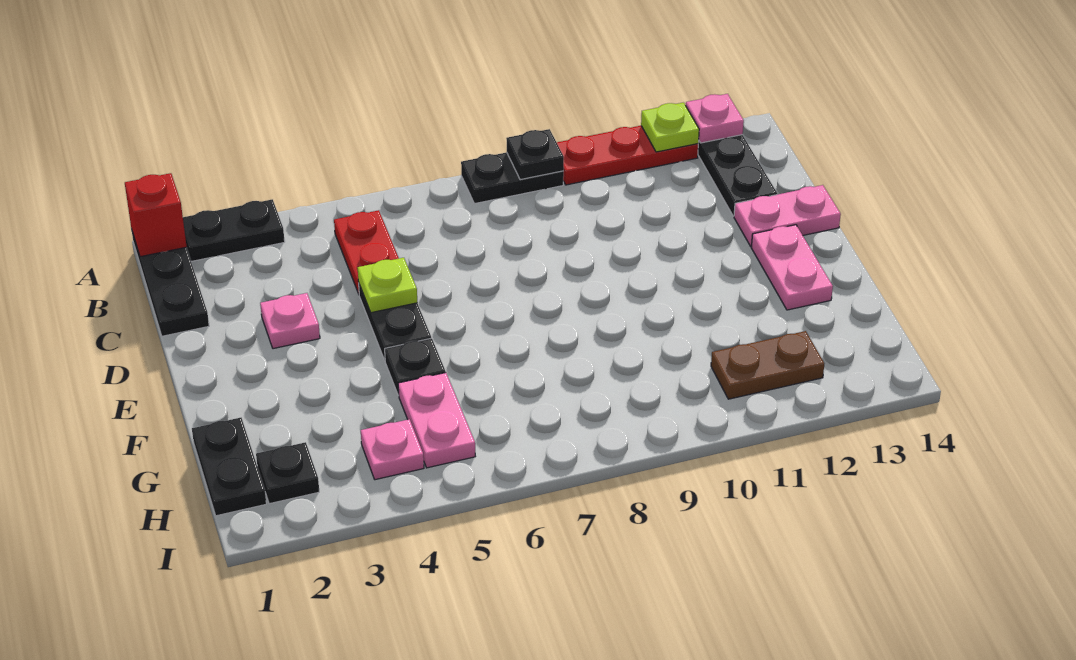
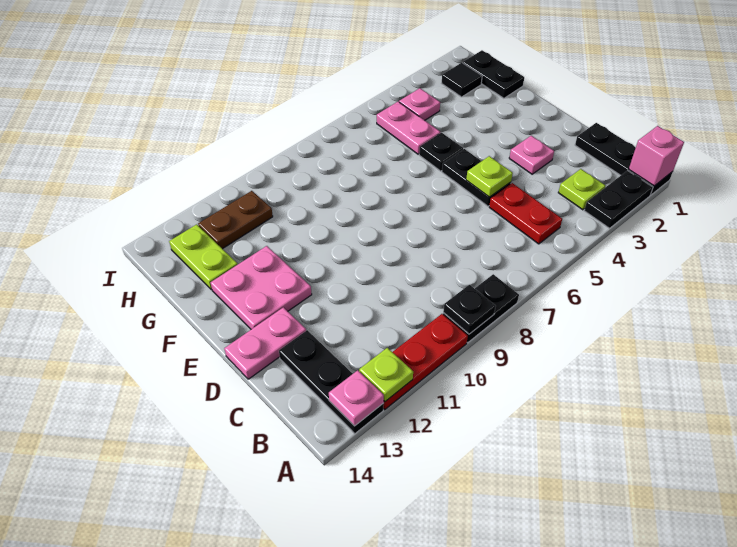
red 1x1 brick [125,173,187,257] -> pink 1x1 brick [629,126,684,186]
none -> lime 1x1 plate [558,169,605,210]
pink 1x2 plate [751,225,833,310] -> pink 2x2 plate [211,246,312,329]
none -> lime 1x2 plate [169,224,238,290]
black 1x1 plate [256,442,319,504] -> black 1x1 tile [442,63,482,97]

